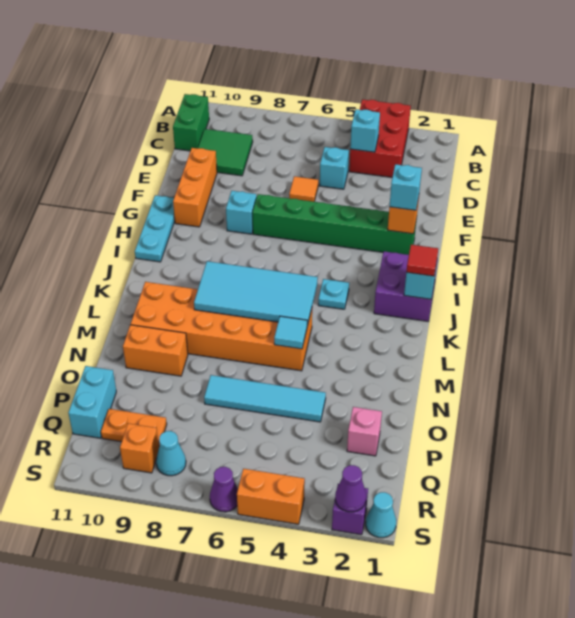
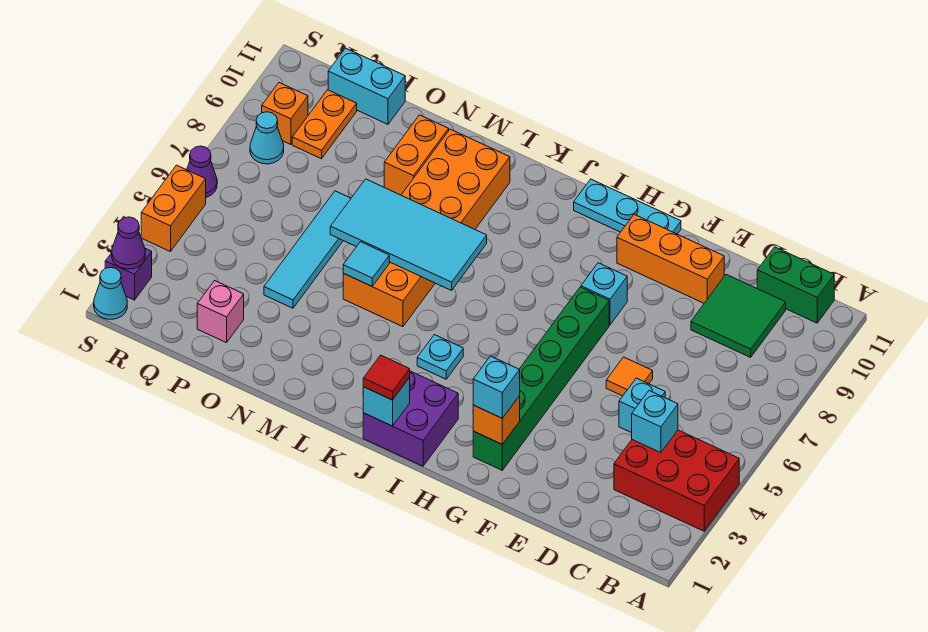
cyan 2x4 tile [194,261,318,326] -> cyan 2x4 tile turned to [330,179,487,291]

